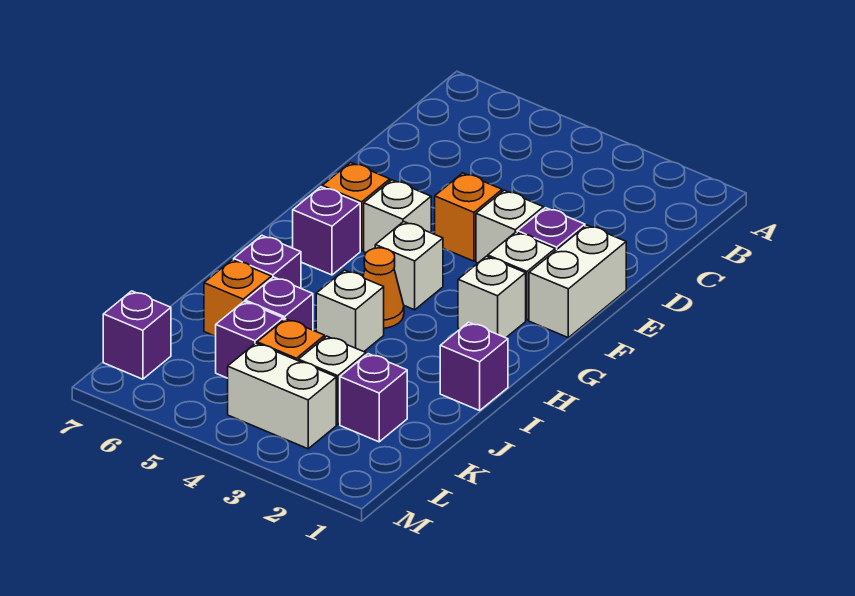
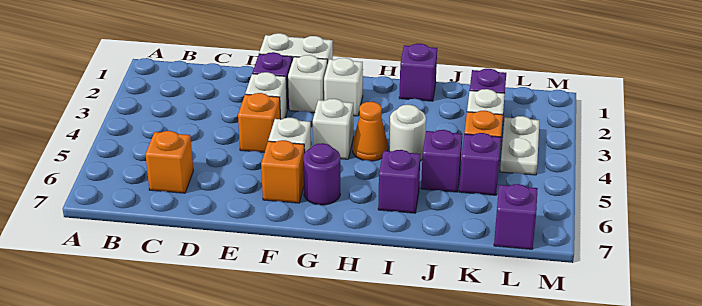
purple 1x1 brick [293,187,360,275] -> purple 1x1 round brick [303,143,340,205]
white 1x1 brick [316,270,384,352] -> white 1x1 round brick [389,105,426,161]
orange 1x1 brick [204,260,272,336] -> orange 1x1 brick moved to [145,131,193,193]
white 1x2 brick [228,343,336,449] -> white 1x2 plate [500,116,539,175]

